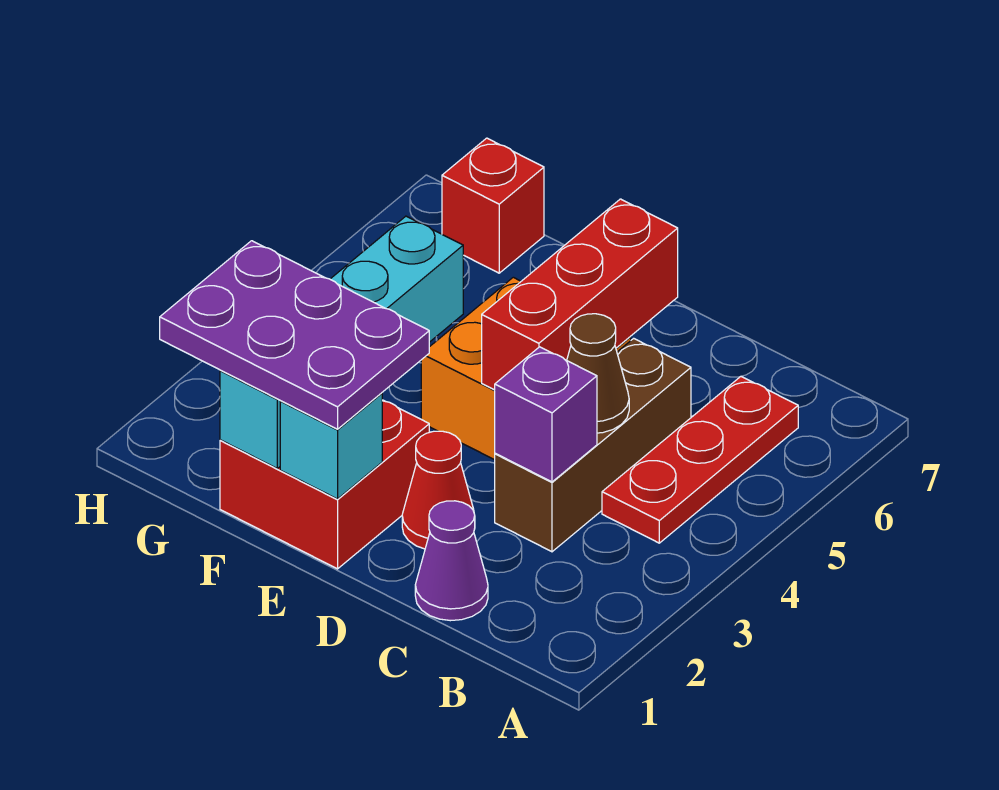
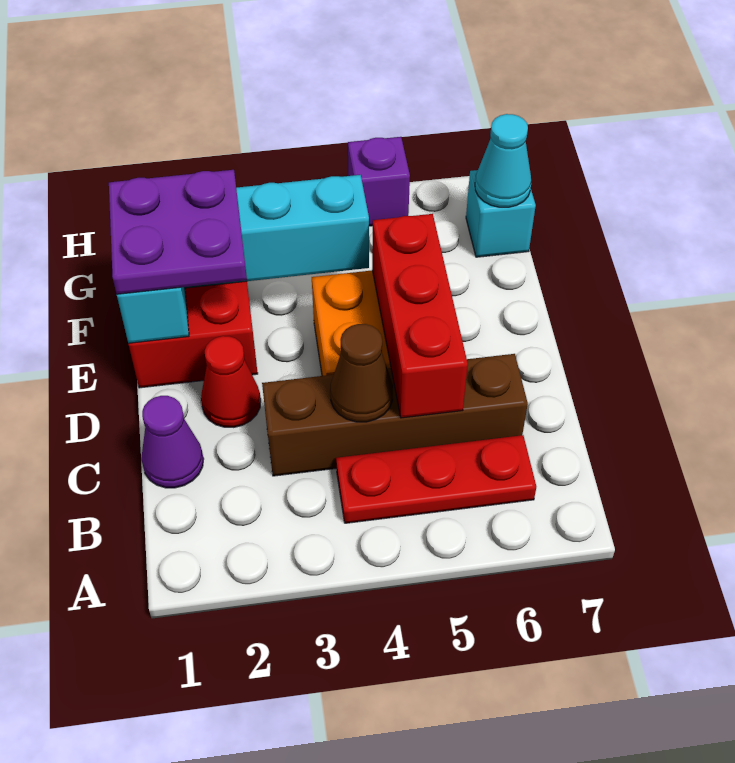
brown 1x3 brick [495,338,691,552] -> brown 1x4 brick [262,354,528,476]
purple 1x1 brick [495,347,597,482] -> purple 1x1 brick moved to [348,137,410,226]
red 1x3 brick [482,199,678,390] -> red 1x3 brick turned to [372,214,468,418]
purple 2x3 plate [160,241,429,429] -> purple 2x2 plate [109,170,247,294]
red 1x1 brick [442,138,544,273] -> cyan 1x1 brick [466,170,536,257]
none -> cyan 1x1 cone [475,114,531,207]

